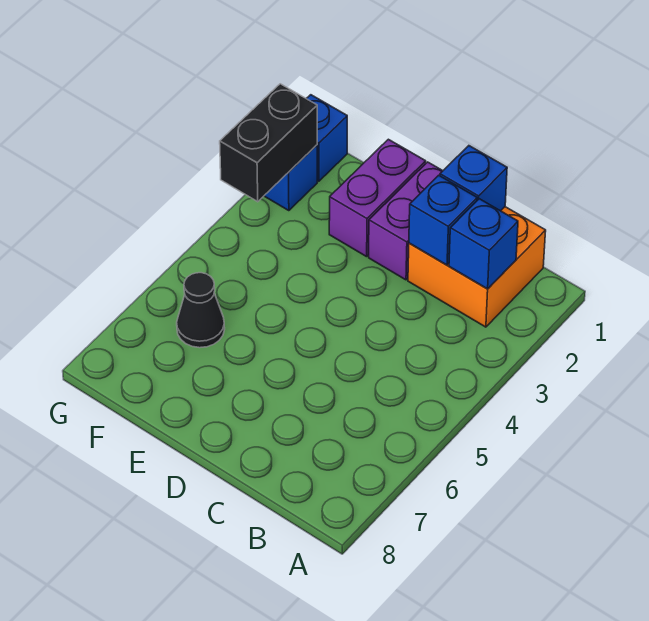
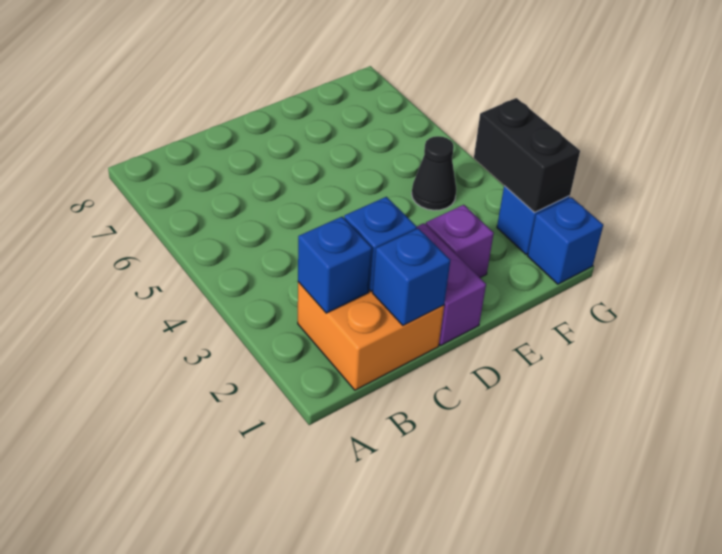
purple 1x2 brick [329,139,426,257] -> purple 1x1 brick [426,205,494,278]
black 1x1 cone [177,273,225,348] -> black 1x1 cone moved to [412,136,456,210]

